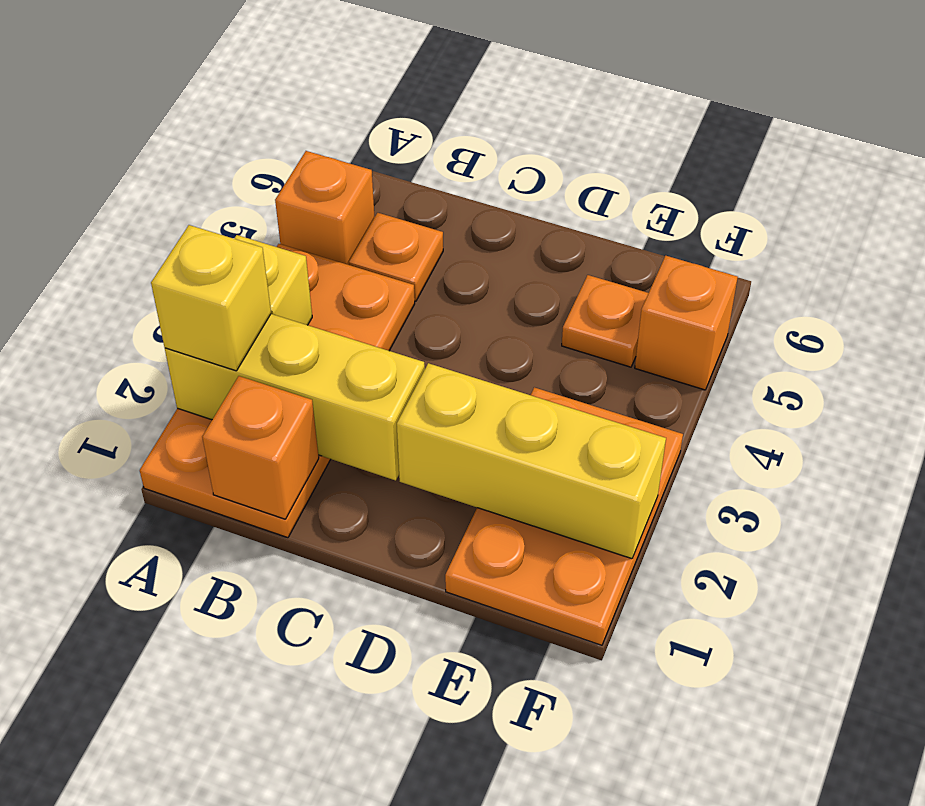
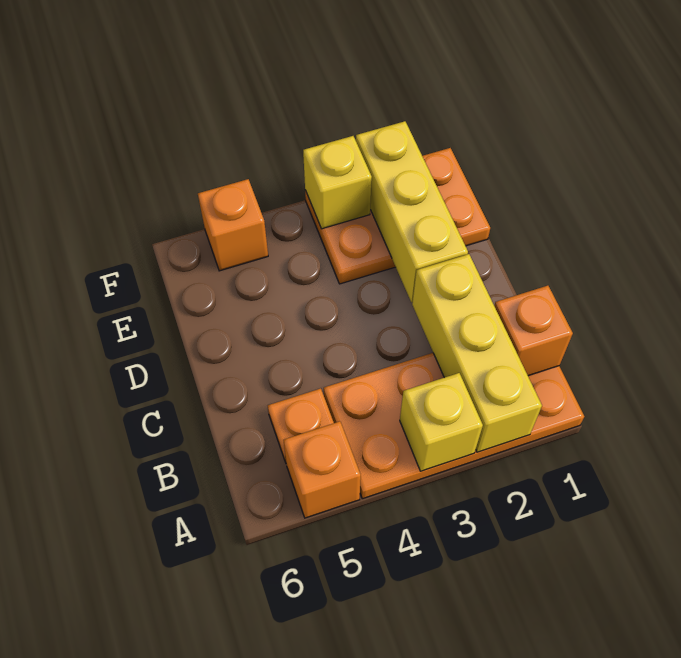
yellow 1x1 brick [151,225,271,371] -> yellow 1x1 brick moved to [303,136,372,229]
orange 1x1 plate [562,275,648,367] -> none

